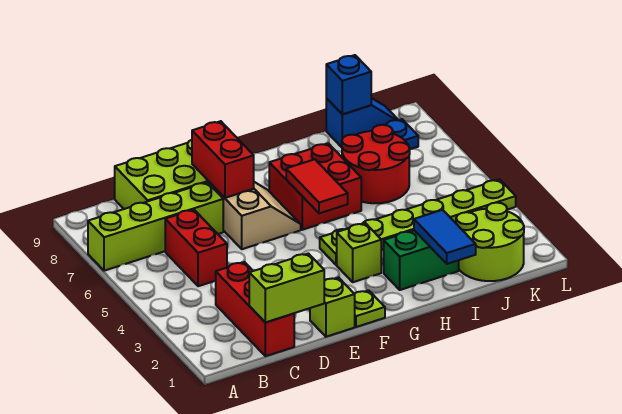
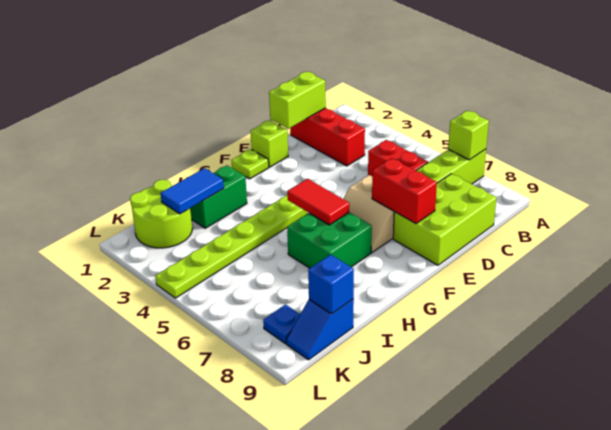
lime 1x1 brick [337,223,381,282] -> lime 1x1 brick moved to [448,110,489,160]
red 2x2 brick [269,143,361,230] -> green 2x2 brick [287,212,372,268]
blue 1x2 tile [414,210,476,264] -> blue 1x2 tile turned to [161,168,224,214]
red 2x2 round brick [342,125,410,203] -> none

